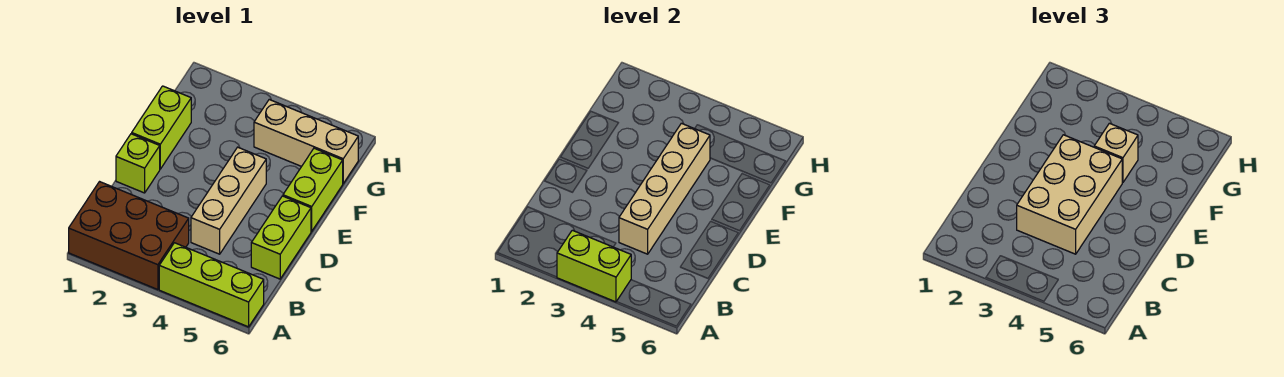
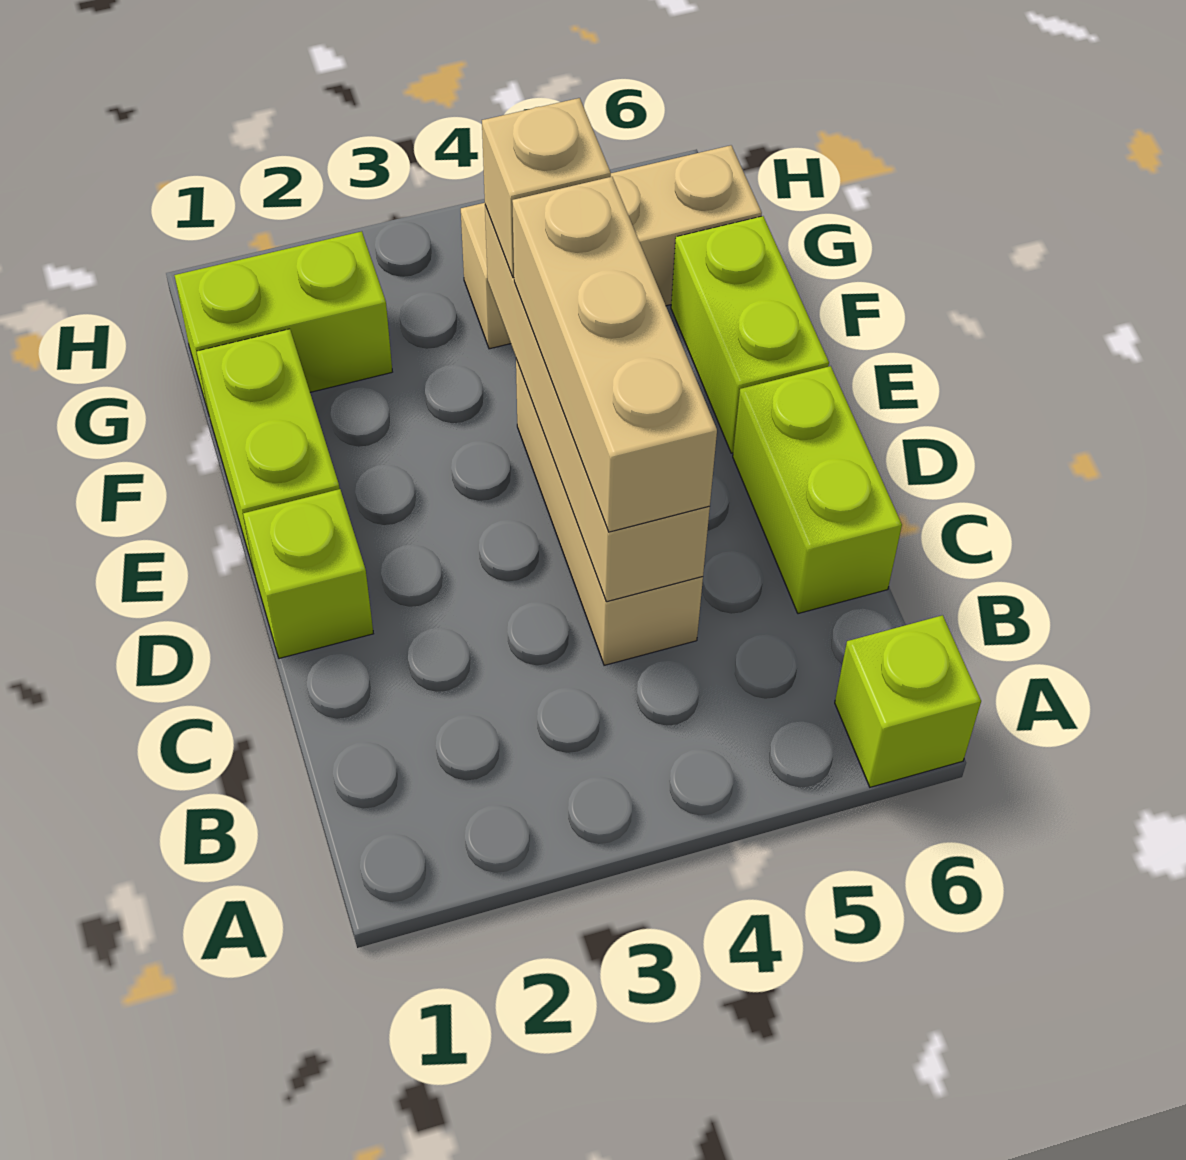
brown 2x3 brick [69,182,189,290] -> none
lime 1x2 brick [557,230,631,302] -> lime 1x2 brick moved to [174,231,392,417]
lime 1x3 brick [159,243,264,327] -> lime 1x1 brick [835,615,981,787]
tan 2x3 brick [1017,135,1122,254] -> tan 1x3 brick [512,177,717,532]

